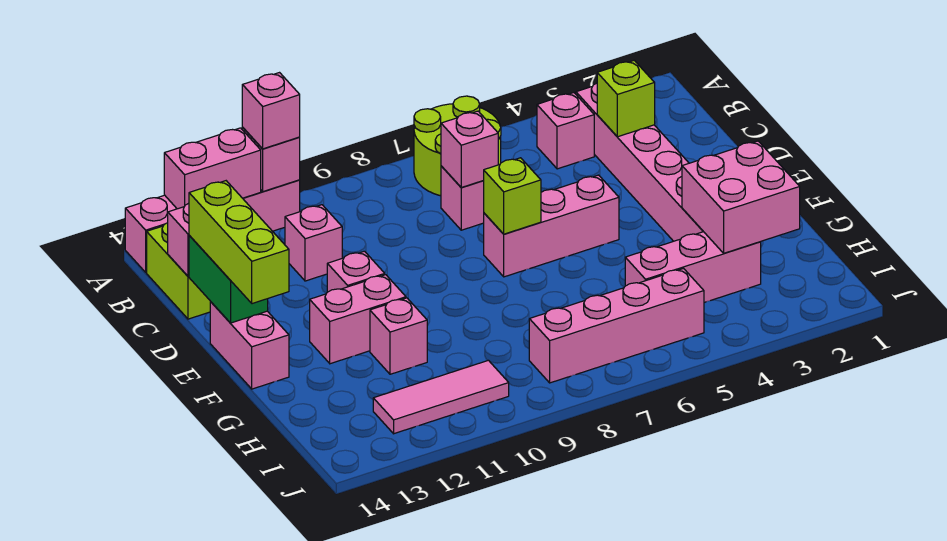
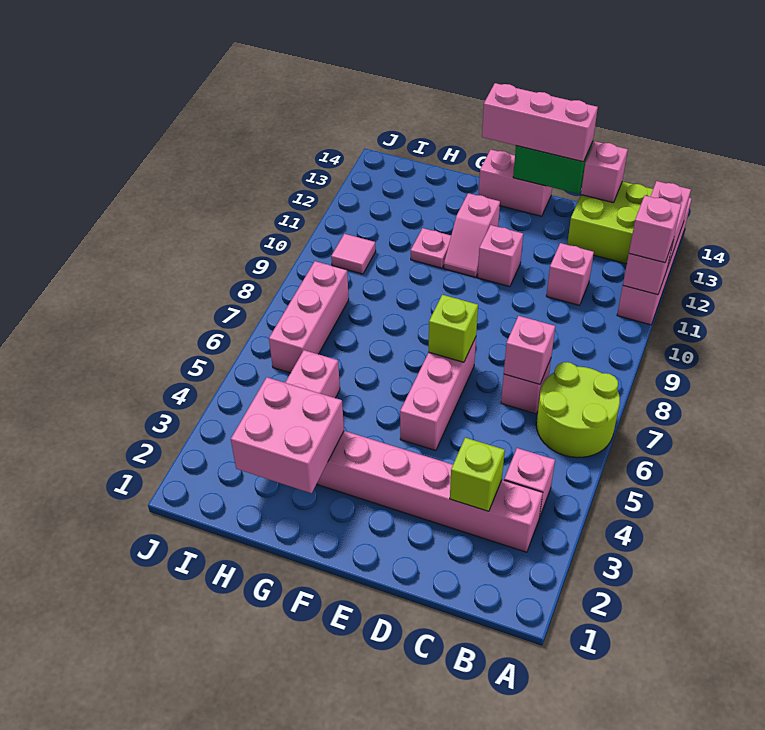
lime 1x3 brick [189,181,289,304] -> pink 1x3 brick [482,83,598,162]
pink 1x2 brick [310,275,406,364] -> pink 1x2 slope [444,193,500,277]
pink 1x1 brick [370,298,427,374] -> pink 1x1 plate [411,228,451,268]
pink 1x4 brick [529,269,704,383] -> pink 1x3 brick [269,261,349,373]
pink 1x3 tile [373,360,509,434] -> pink 1x1 tile [331,234,376,274]

